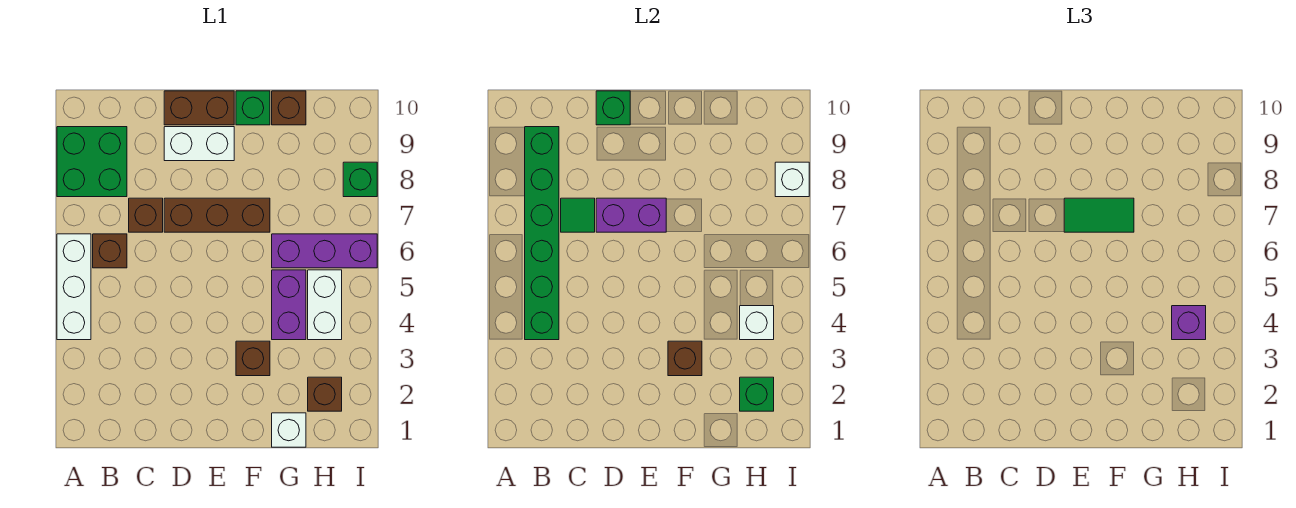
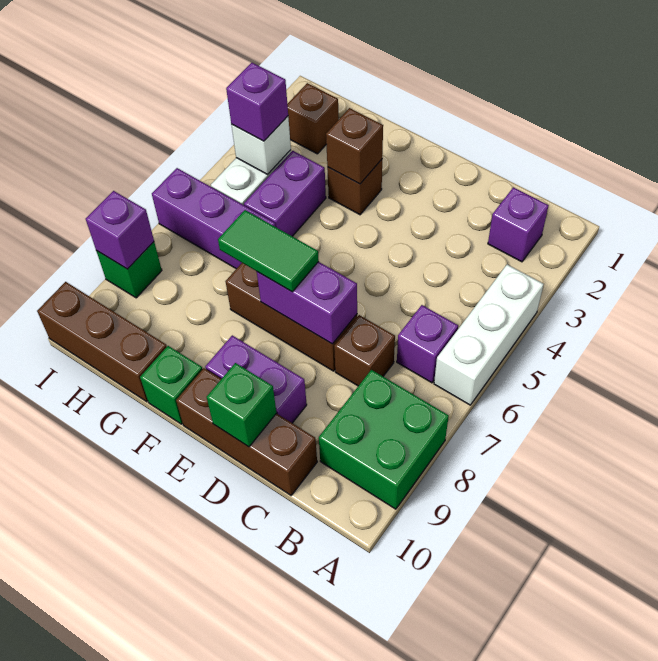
none -> purple 1x1 brick [488,187,549,262]
green 1x6 brick [525,127,559,340] -> none
brown 1x1 brick [93,234,127,268] -> purple 1x1 brick [397,305,458,383]
green 1x1 tile [561,198,595,232] -> none
white 1x2 brick [164,127,234,161] -> purple 1x2 brick [205,335,307,423]
brown 1x2 brick [164,91,234,125] -> brown 1x3 brick [176,368,317,495]
white 1x1 brick [272,413,306,447] -> none
brown 1x1 brick [272,91,306,125] -> brown 1x3 brick [37,282,167,402]
green 1x1 brick [740,377,774,411] -> none
white 1x1 brick [775,162,809,197] -> purple 1x1 brick [86,191,154,269]

